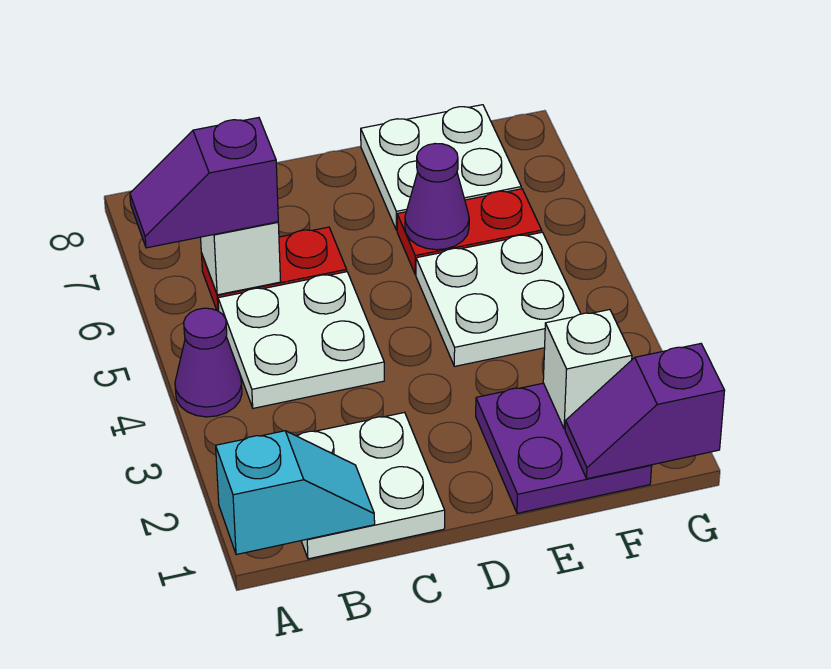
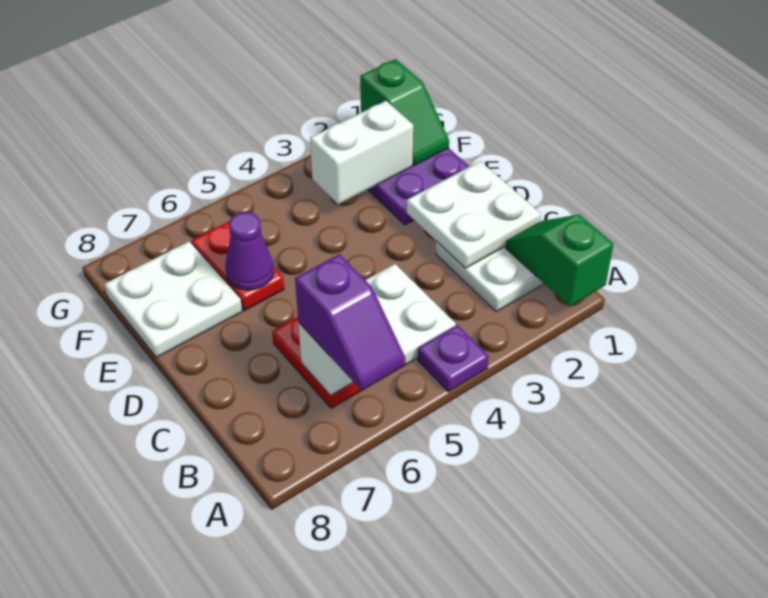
cyan 1x2 slope [216,431,375,555] -> green 1x2 slope [506,215,613,306]
purple 1x1 cone [175,308,242,417] -> purple 1x1 plate [418,325,489,392]
white 2x2 plate [416,232,581,366] -> white 2x2 plate moved to [407,161,541,268]
purple 1x2 slope [565,344,725,479] -> green 1x2 slope [360,59,449,165]
white 1x1 brick [543,310,632,429] -> white 1x2 brick [310,101,413,204]

